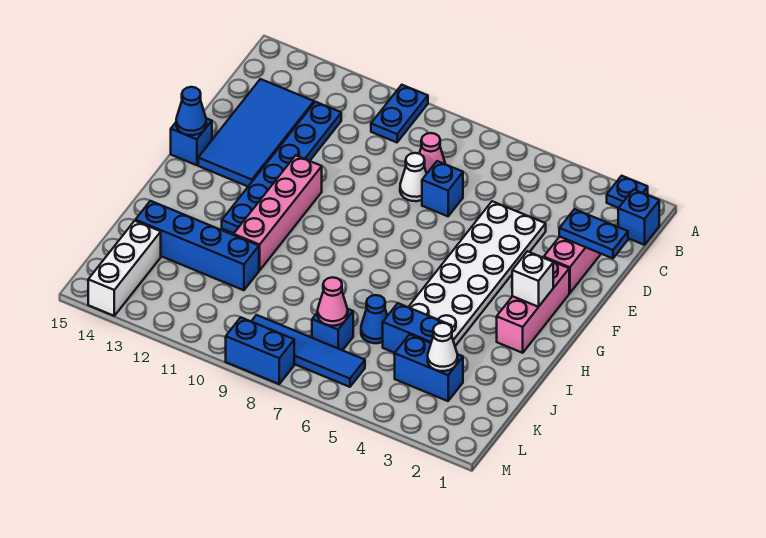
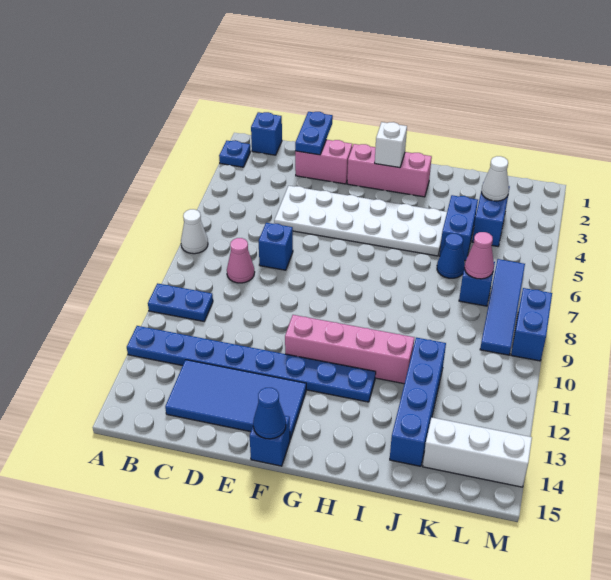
blue 1x6 plate [222,102,341,233] -> blue 1x8 plate [127,326,376,402]
white 1x1 cone [400,153,427,201] -> white 1x1 cone moved to [181,209,208,254]

